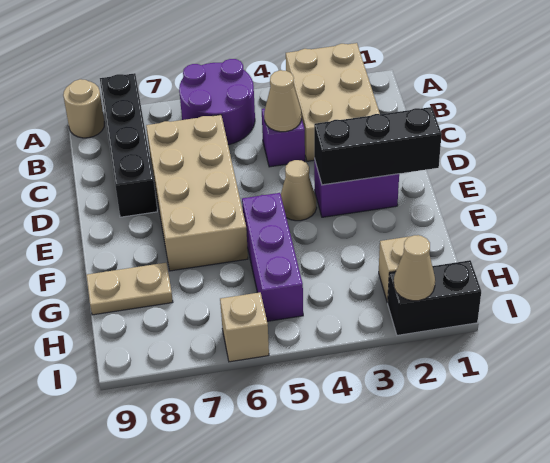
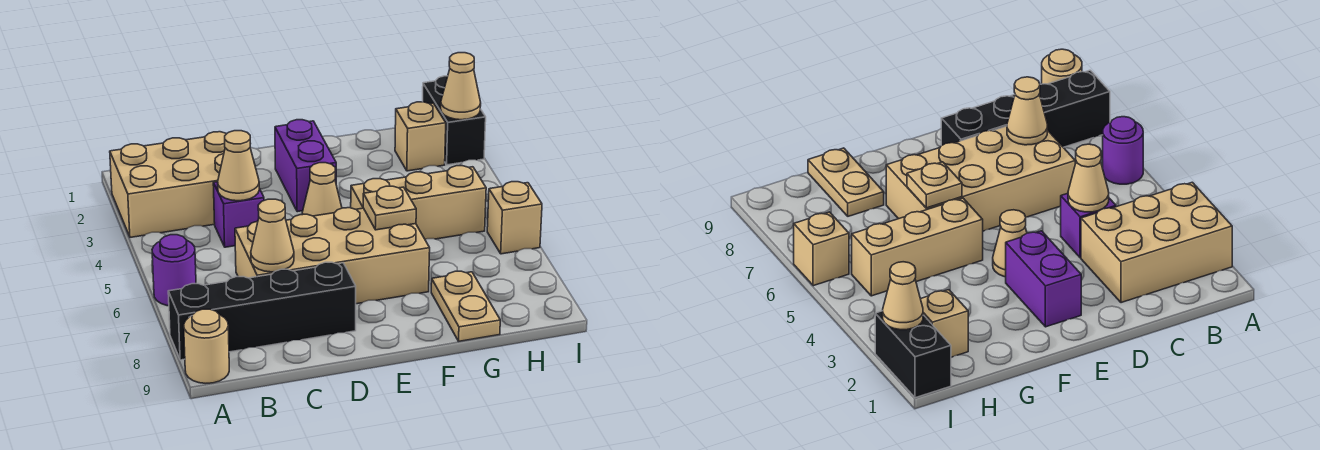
purple 2x2 round brick [179,59,255,145] -> purple 1x1 round brick [152,235,196,306]
none -> tan 1x1 cone [251,199,294,272]
black 1x3 brick [314,107,442,185] -> none
purple 1x3 brick [242,193,303,321] -> tan 1x3 brick [351,166,486,239]
none -> tan 1x1 plate [363,186,416,230]

